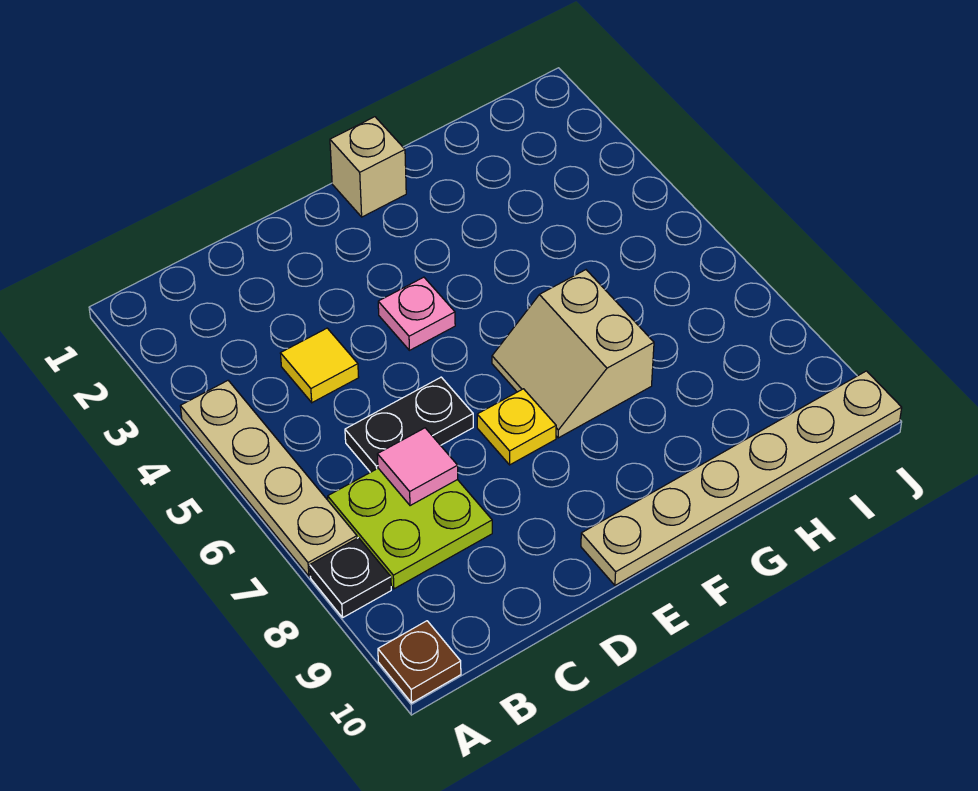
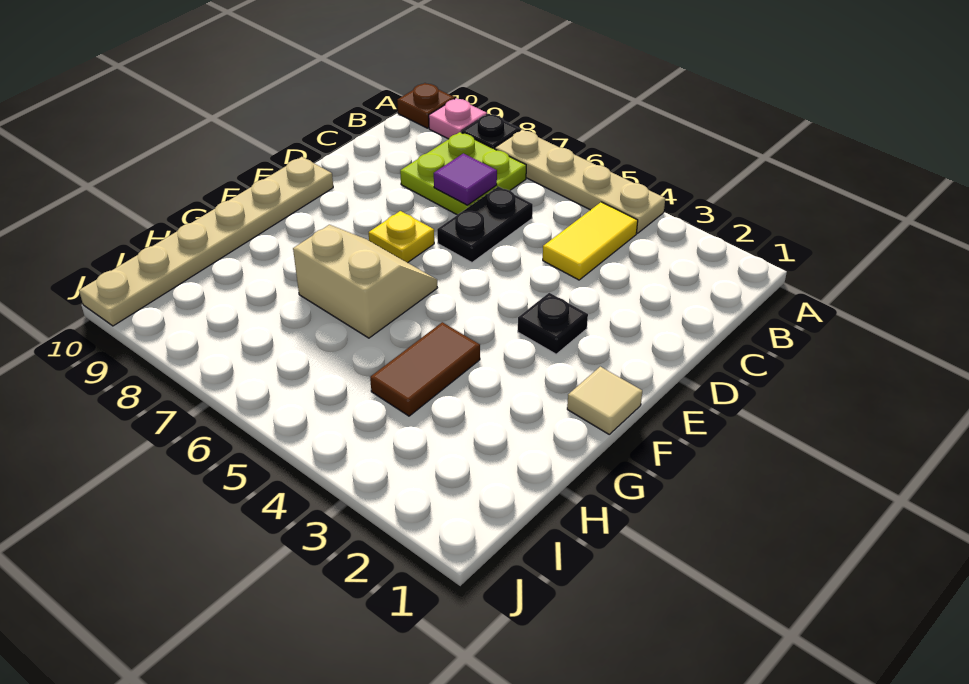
yellow 1x1 tile [280,328,359,403] -> yellow 1x2 tile [543,202,638,280]
pink 1x1 tile [377,428,458,506] -> purple 1x1 tile [434,153,497,205]
none -> black 1x1 plate [518,293,588,354]
pink 1x1 plate [378,277,455,350] -> pink 1x1 plate moved to [429,98,487,139]
tan 1x1 brick [330,117,406,217] -> tan 1x1 tile [567,367,642,434]
none -> brown 1x2 tile [370,322,480,416]

